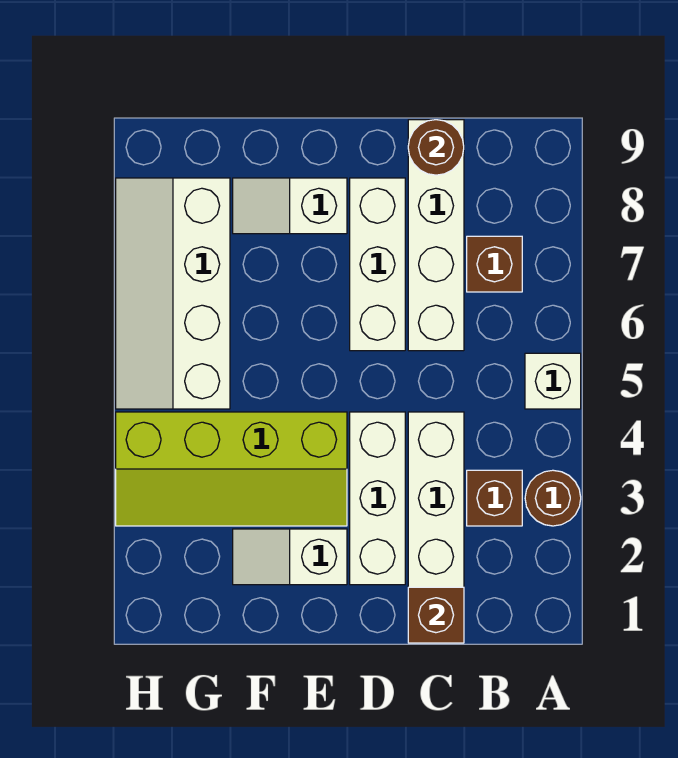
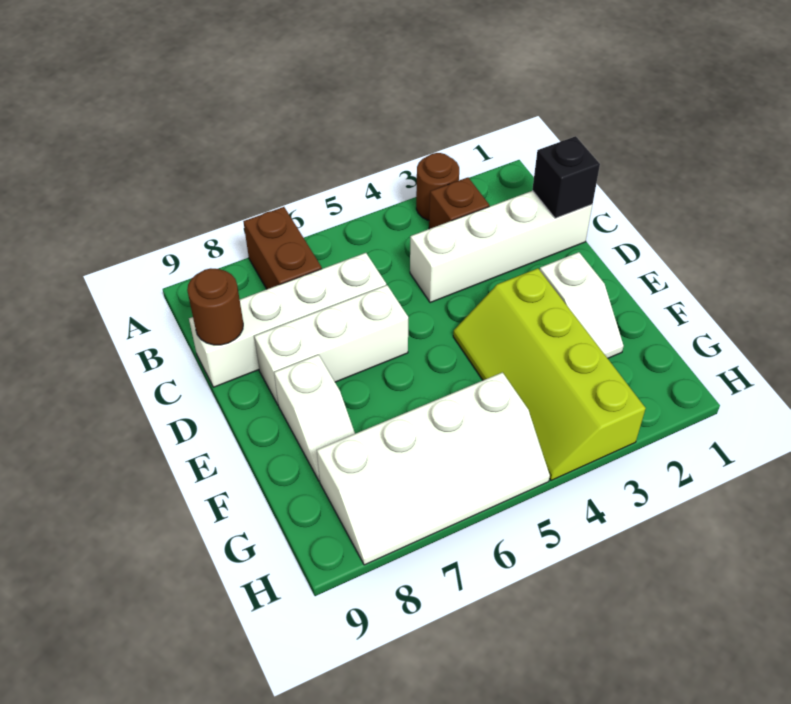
white 1x1 brick [525,353,581,409] -> none
brown 1x1 brick [467,236,522,292] -> brown 1x2 brick [243,207,322,289]
brown 1x1 brick [408,587,464,643] -> black 1x1 brick [532,136,600,218]
white 1x3 brick [350,412,405,585] -> none
lime 2x4 slope [116,412,347,526] -> lime 2x4 slope turned to [453,268,646,480]

